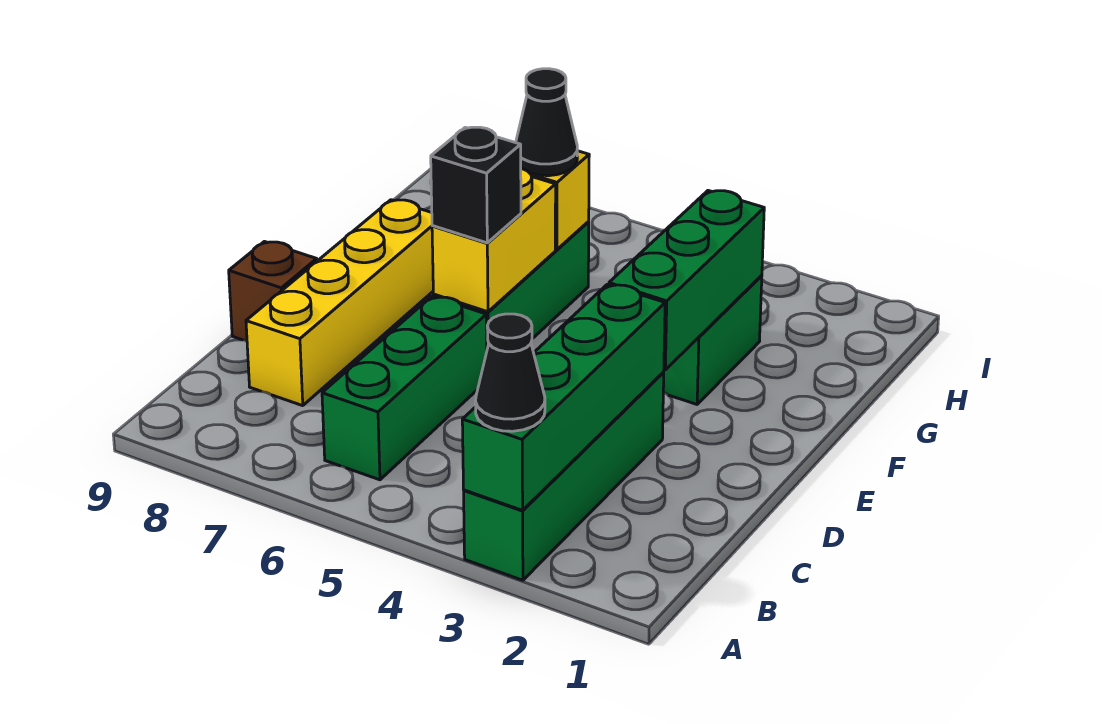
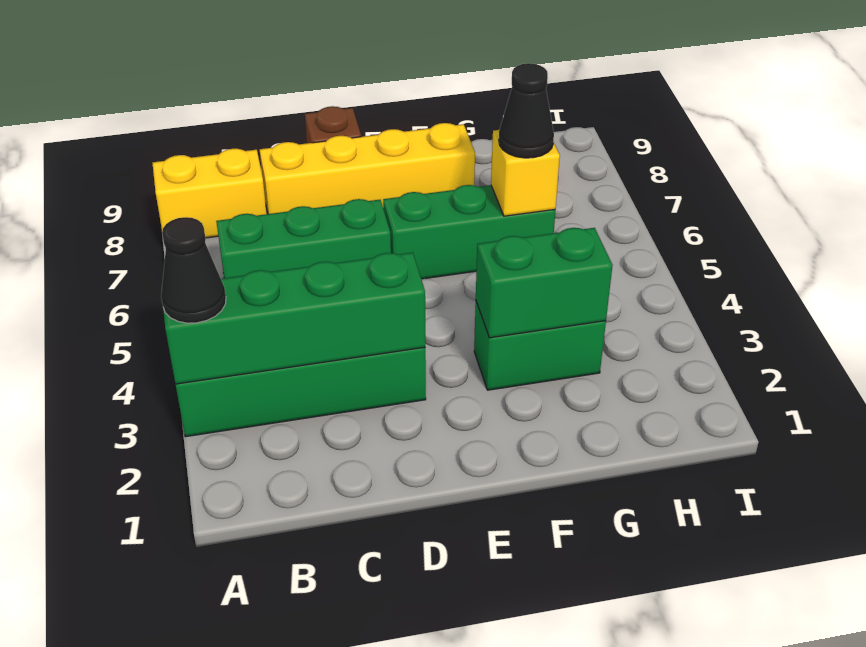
green 1x3 brick [609,191,764,370] -> green 1x2 brick [476,228,613,338]
yellow 1x2 brick [432,168,556,312] -> yellow 1x2 brick moved to [153,149,267,238]
black 1x1 brick [431,127,521,243] -> none

